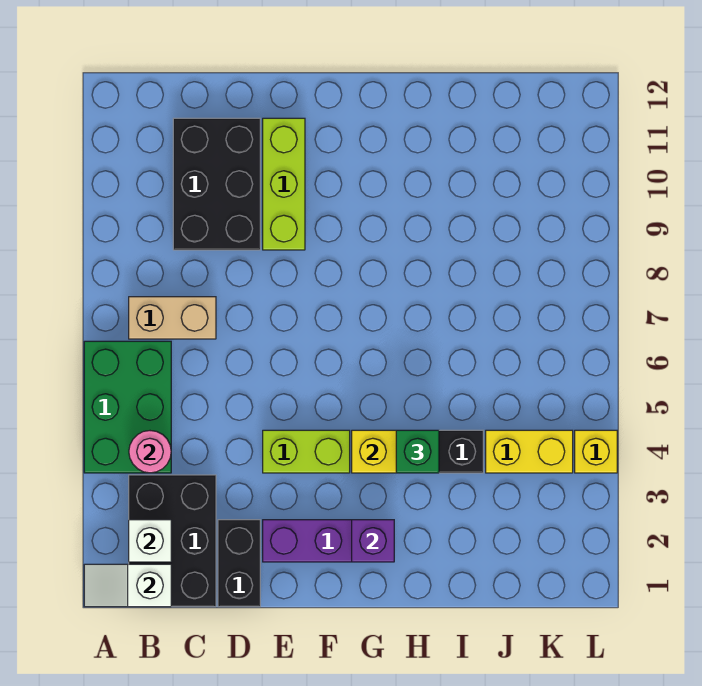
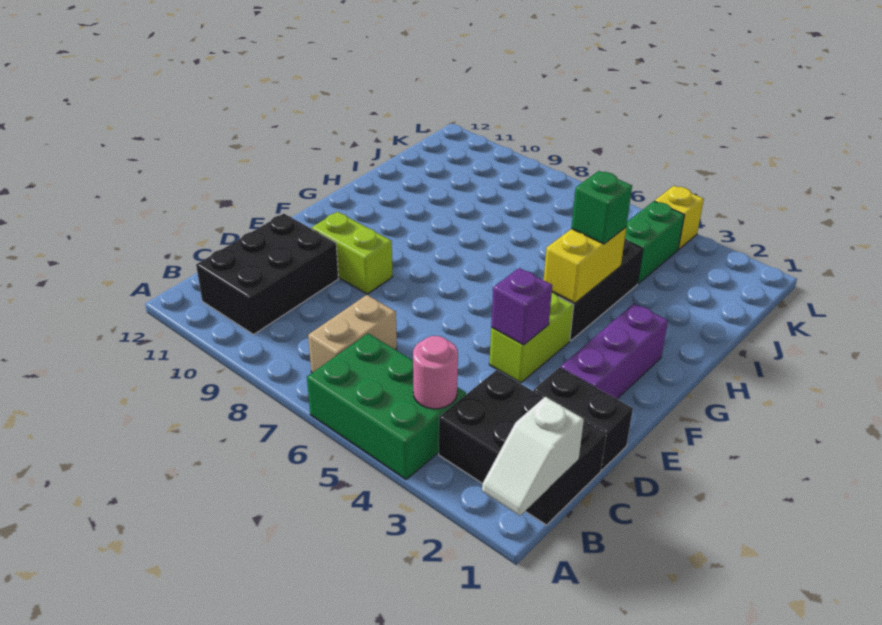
white 1x1 brick [129,520,171,562] -> none
black 2x3 brick [173,118,260,250] -> black 2x3 brick turned to [196,214,338,334]
lime 1x3 brick [263,118,305,250] -> lime 1x2 brick [312,212,393,294]
purple 1x1 brick [352,520,394,562] -> purple 1x1 brick moved to [491,268,552,345]
yellow 1x2 brick [486,430,573,473] -> green 1x2 brick [625,201,684,284]

